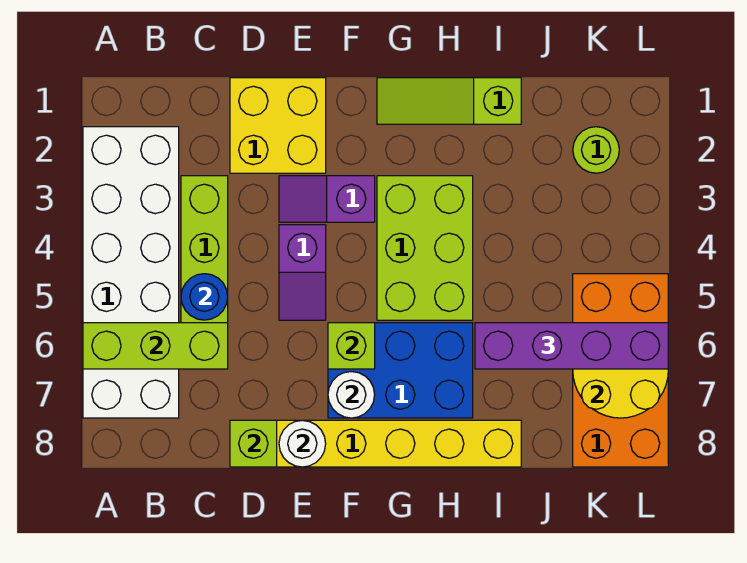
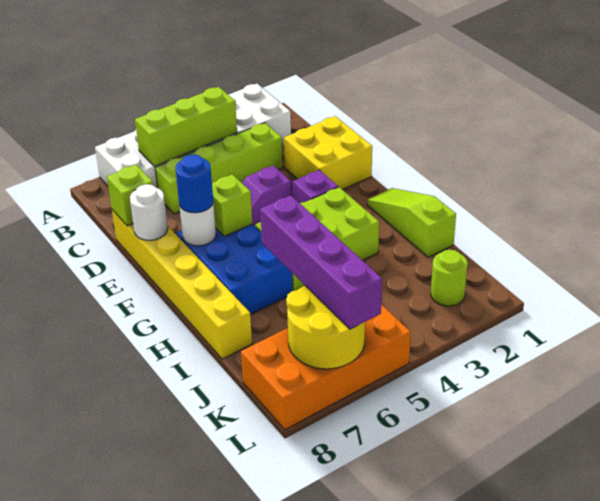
lime 1x3 brick [83,323,228,369] -> lime 1x3 brick turned to [135,87,237,166]
blue 1x1 round brick [181,274,228,320] -> blue 1x1 round brick moved to [175,155,213,213]

